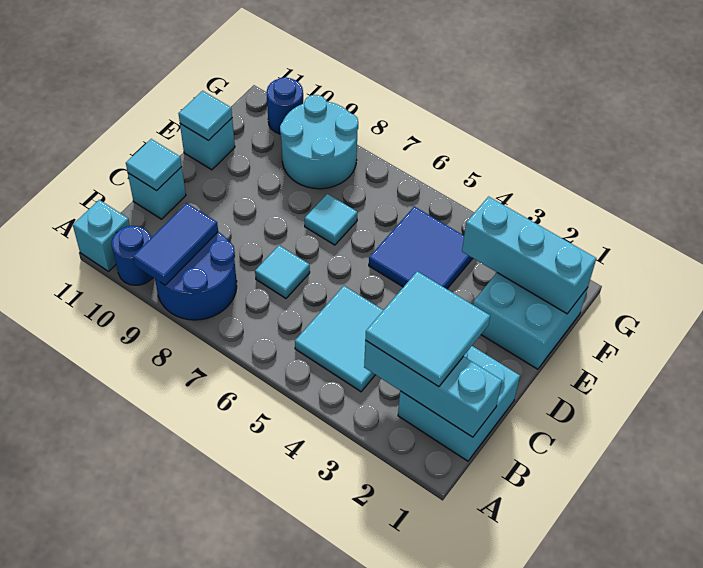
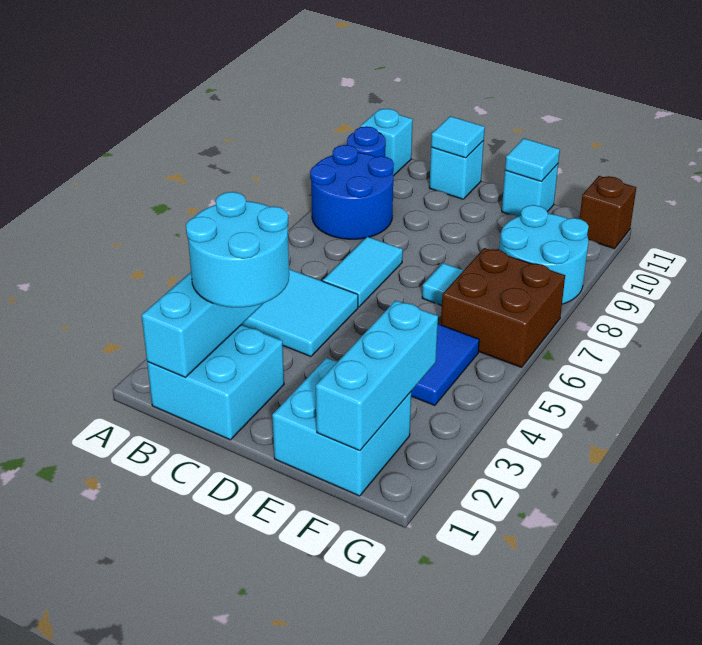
blue 1x2 tile [133,203,218,285] -> none
cyan 2x2 tile [365,271,490,387] -> cyan 2x2 round brick [186,192,289,307]
cyan 1x1 tile [255,245,310,298] -> cyan 1x2 tile [323,237,403,307]
none -> brown 2x2 brick [441,248,565,367]
blue 1x1 round brick [267,77,303,134] -> none
none -> brown 1x1 brick [580,176,636,249]

